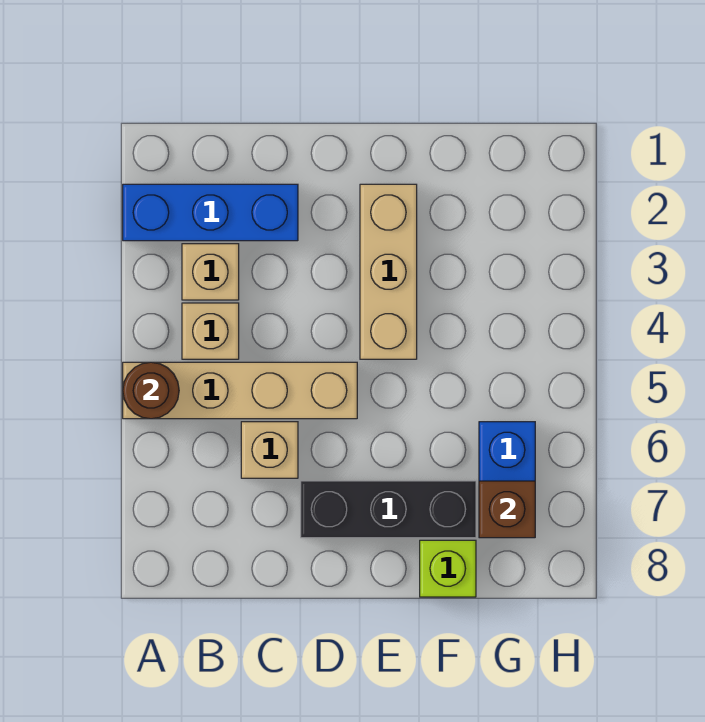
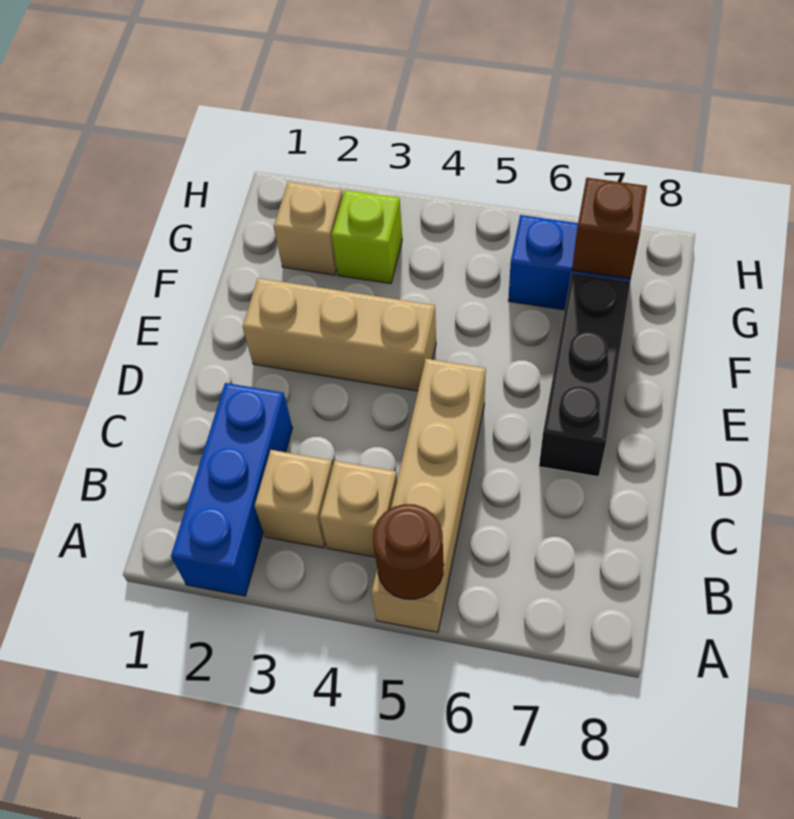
tan 1x1 brick [241,422,298,478] -> tan 1x1 brick moved to [274,182,343,275]
lime 1x1 brick [420,540,476,597] -> lime 1x1 brick moved to [332,190,402,284]

